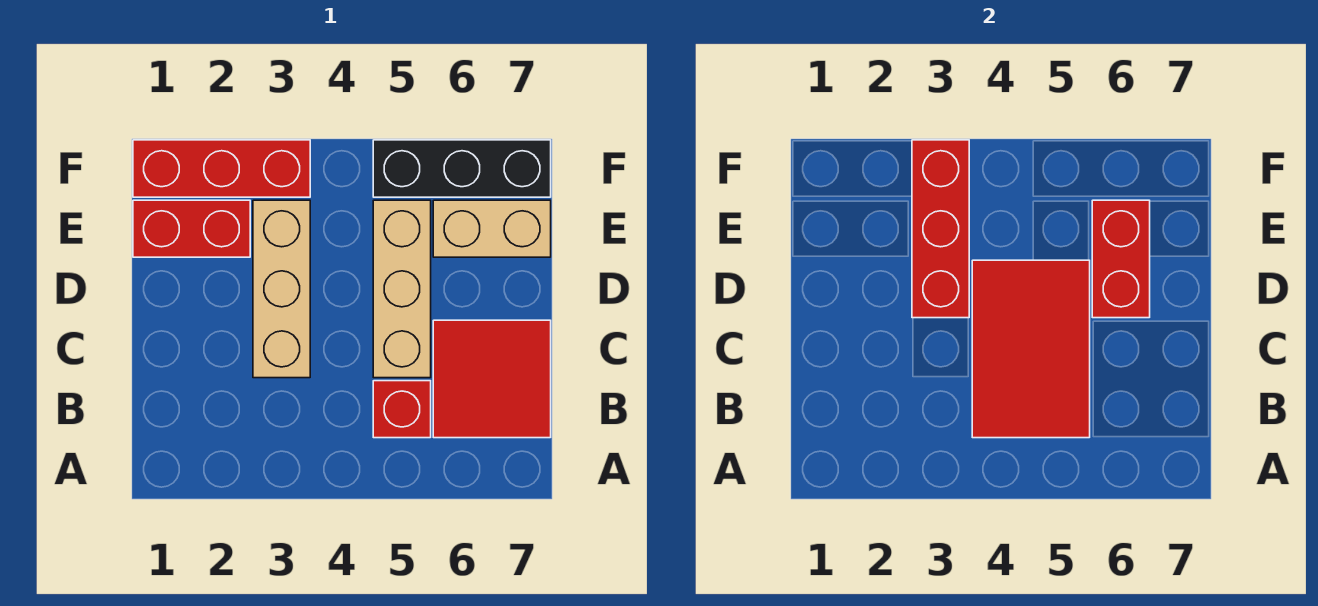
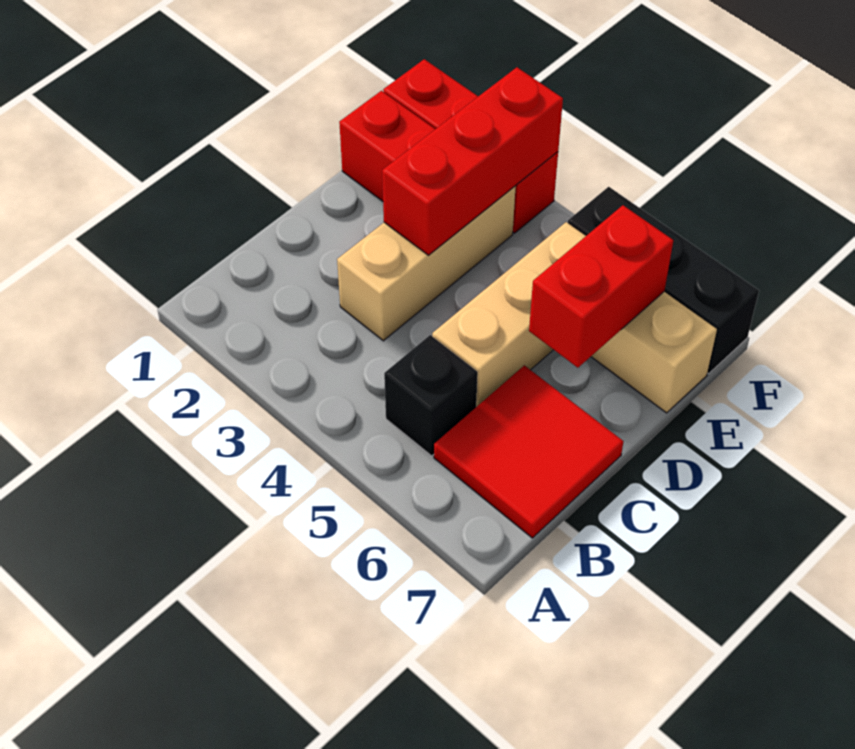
red 2x3 tile [972,260,1090,438] -> none
red 1x1 brick [373,381,431,438] -> black 1x1 brick [384,335,478,456]

